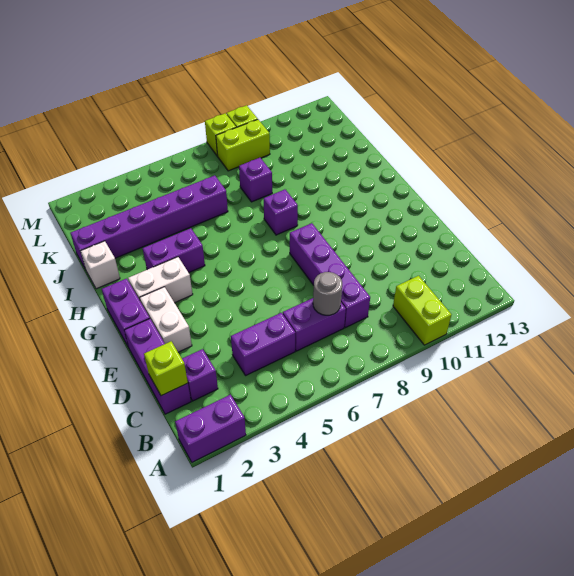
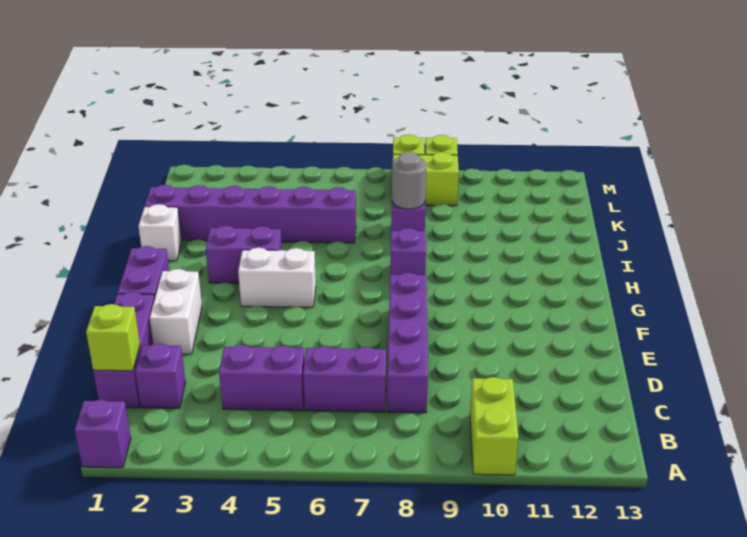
purple 1x2 brick [175,394,246,462] -> purple 1x1 brick [75,400,131,468]
grey 1x1 round brick [313,272,342,315] -> grey 1x1 round brick moved to [392,152,426,209]
white 1x2 brick [128,257,193,303] -> white 1x2 brick moved to [238,248,316,307]

